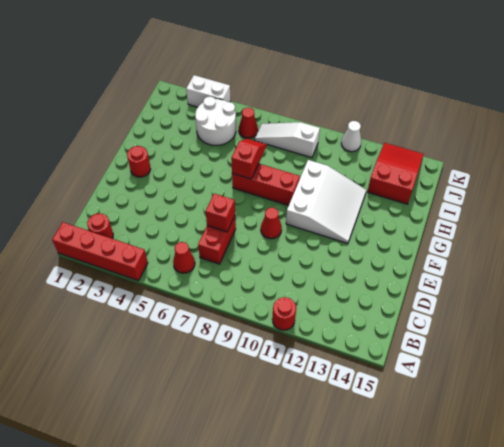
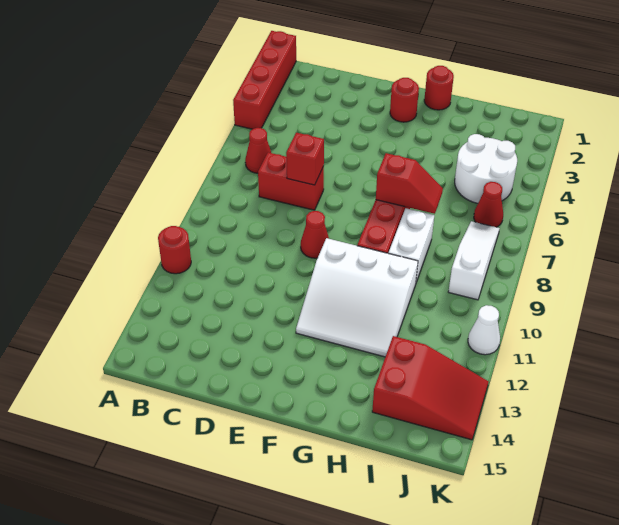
red 1x1 round brick [87,213,113,239] -> red 1x1 round brick moved to [424,66,454,110]
white 1x2 brick [186,75,231,107] -> white 1x2 brick moved to [388,208,434,282]

